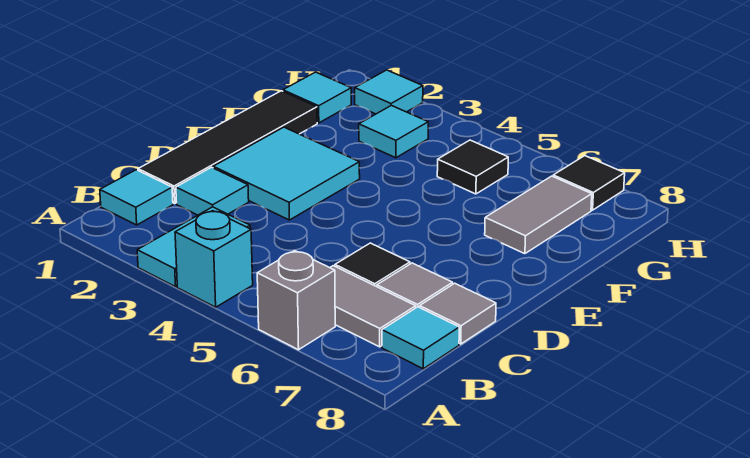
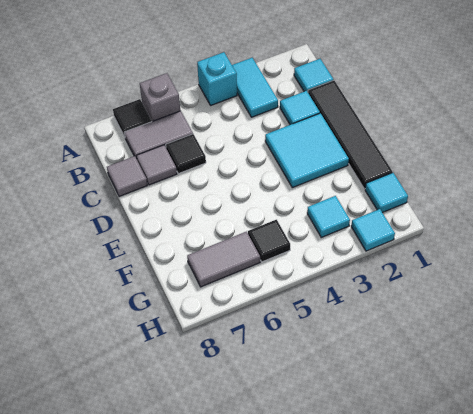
cyan 1x1 tile [382,307,459,369] -> none
grey 1x2 tile [485,176,592,254] -> grey 1x2 tile turned to [187,232,260,287]
black 1x1 tile [553,156,625,210] -> black 1x1 tile moved to [113,99,152,137]

